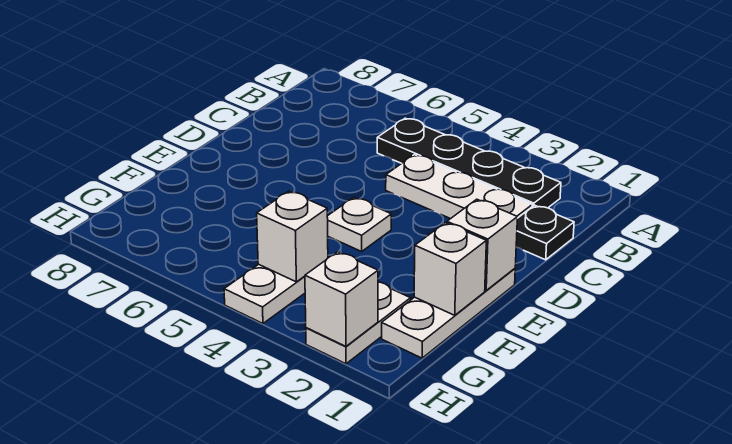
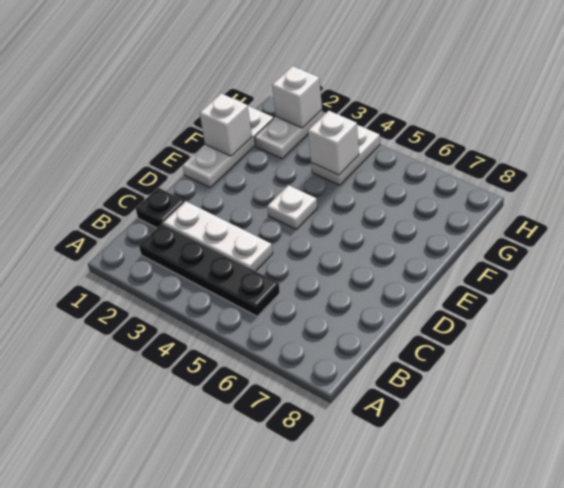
white 1x1 brick [447,199,517,291] -> none

